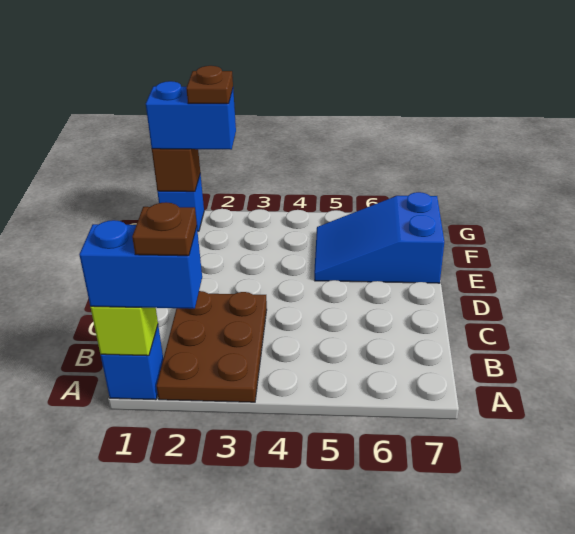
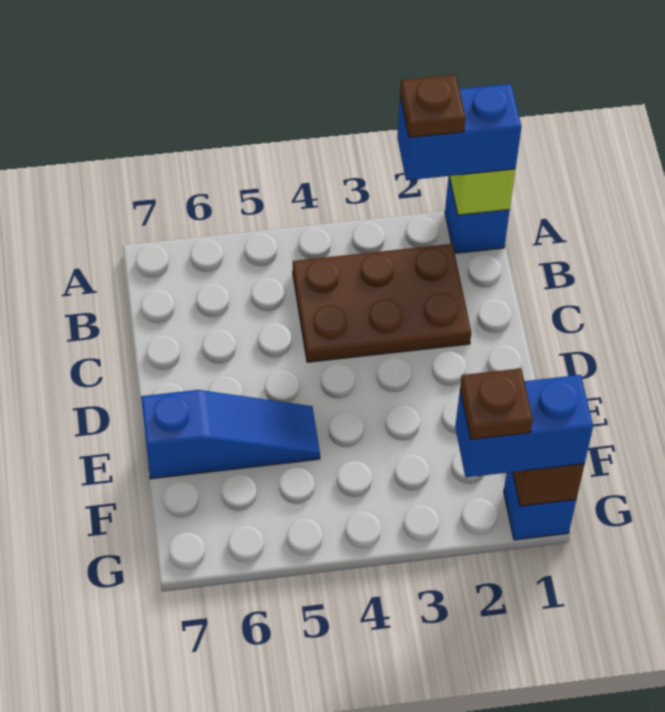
brown 2x3 plate [156,291,267,402] -> brown 2x3 plate turned to [293,244,471,362]
blue 2x3 slope [314,192,444,283] -> blue 1x3 slope [141,390,320,479]

